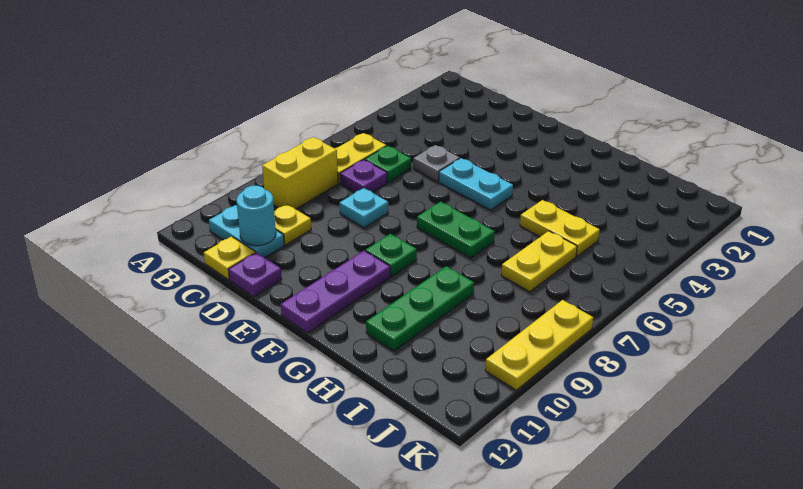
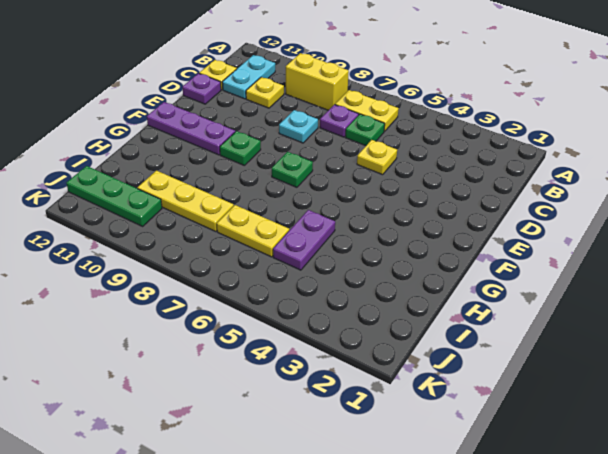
cyan 1x1 round brick [237,186,276,246] -> none
grey 1x1 plate [413,145,460,182] -> yellow 1x1 plate [357,140,397,175]
cyan 1x2 plate [439,158,513,210] -> none
green 1x2 plate [417,202,495,258] -> green 1x1 plate [272,152,313,187]
yellow 1x2 plate [520,200,600,256] -> purple 1x2 plate [273,210,335,270]
green 1x3 plate [366,266,474,351] -> green 1x3 plate moved to [67,166,162,226]
yellow 1x3 plate [485,300,593,390] -> yellow 1x3 plate moved to [137,171,234,232]

